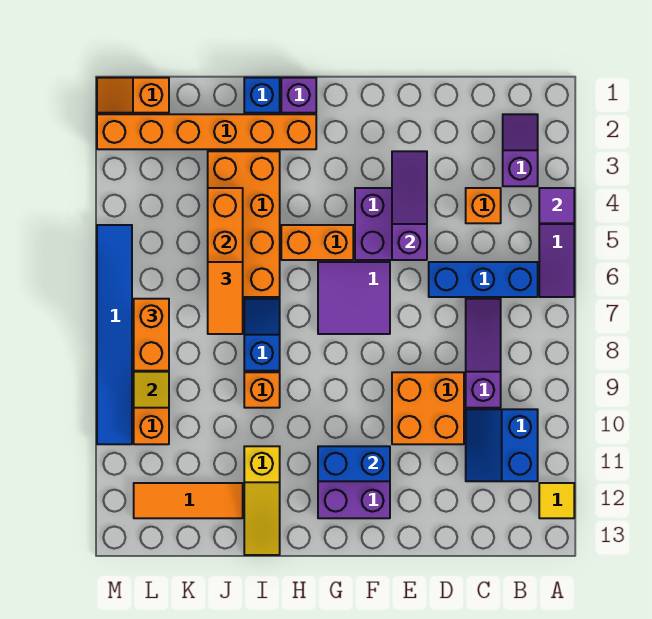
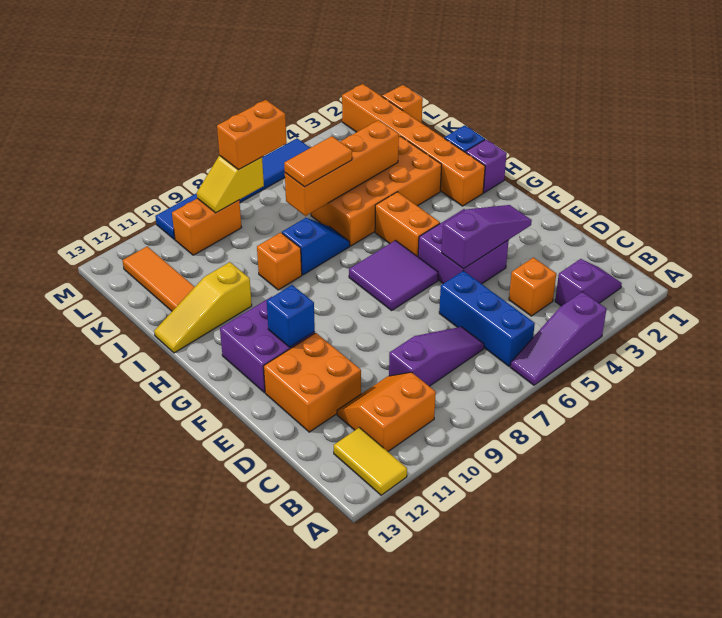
purple 1x1 tile [539,188,574,223] -> none
yellow 1x1 tile [539,483,574,518] -> yellow 1x2 tile [334,427,407,495]
blue 2x2 slope [466,409,538,481] -> orange 2x2 slope [337,372,436,451]
orange 2x2 brick [392,372,464,444] -> orange 2x2 brick moved to [264,333,361,432]
blue 1x2 brick [318,446,390,481] -> blue 1x1 brick [267,285,315,347]

